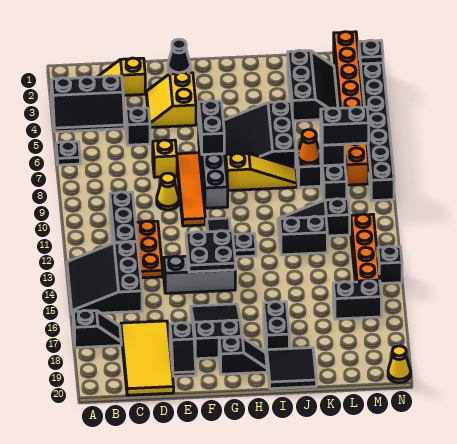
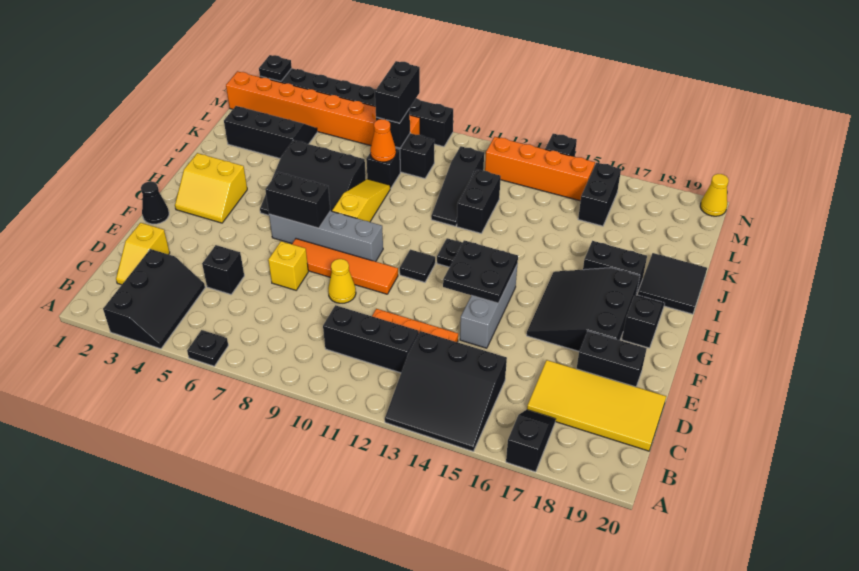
yellow 2x2 slope [146,72,196,127] -> yellow 2x2 slope moved to [175,153,247,223]
black 1x2 slope [170,323,196,376] -> black 1x2 brick [577,331,647,387]
black 2x3 slope [191,304,242,359] -> black 3x3 slope [527,268,640,351]

